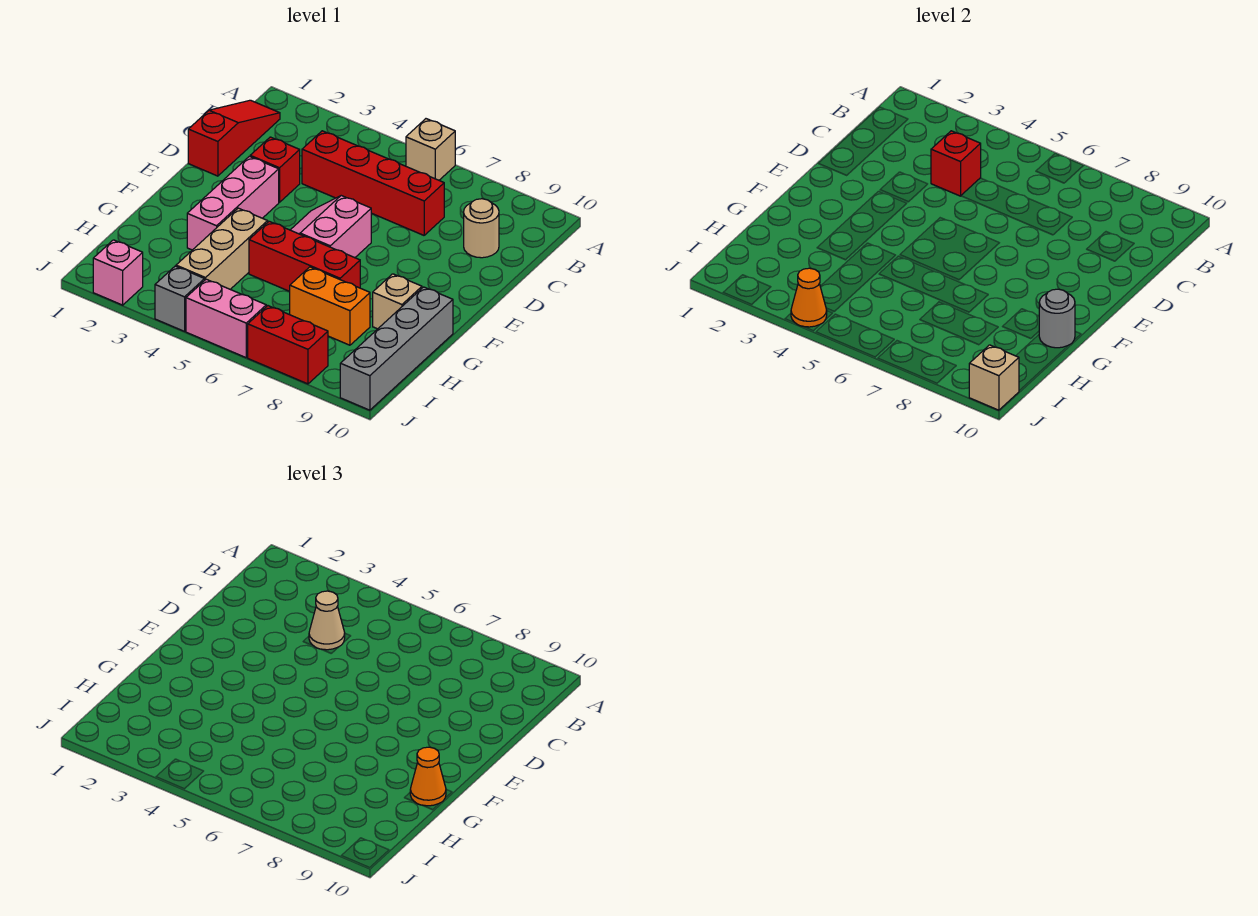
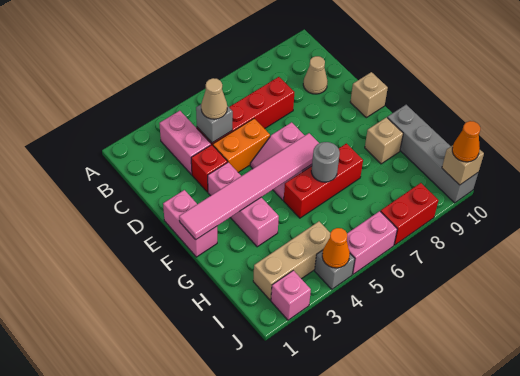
tan 1x1 brick [406,119,455,180] -> tan 1x1 brick moved to [350,72,388,118]
red 1x3 slope [188,100,280,176] -> none
none -> pink 1x2 brick [159,111,211,174]
red 1x1 brick [931,131,981,196] -> grey 1x1 brick [196,104,233,143]
tan 1x1 round brick [464,199,499,258] -> tan 1x1 cone [303,56,328,94]
none -> pink 1x2 brick [163,190,217,257]
none -> pink 1x6 tile [179,133,319,240]
tan 1x3 brick [176,208,268,289] -> tan 1x3 brick turned to [253,221,330,300]
grey 1x1 round brick [1039,289,1075,348] -> grey 1x1 round brick moved to [311,142,340,182]
orange 1x1 cone [410,747,446,806] -> orange 1x1 cone moved to [452,121,480,162]
orange 1x2 brick [290,267,370,345] -> orange 1x2 brick moved to [213,119,270,172]

